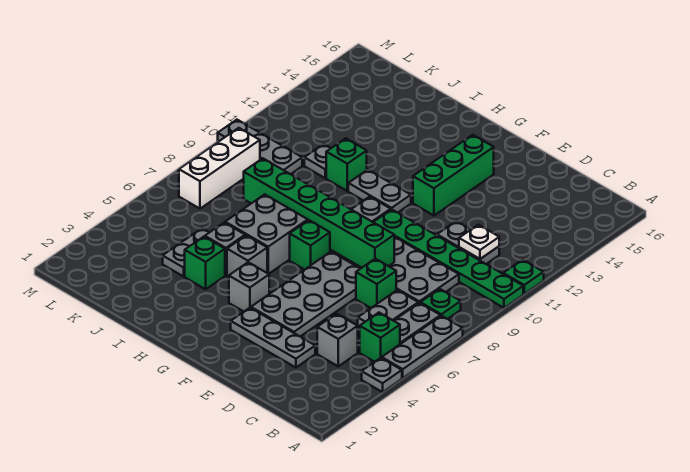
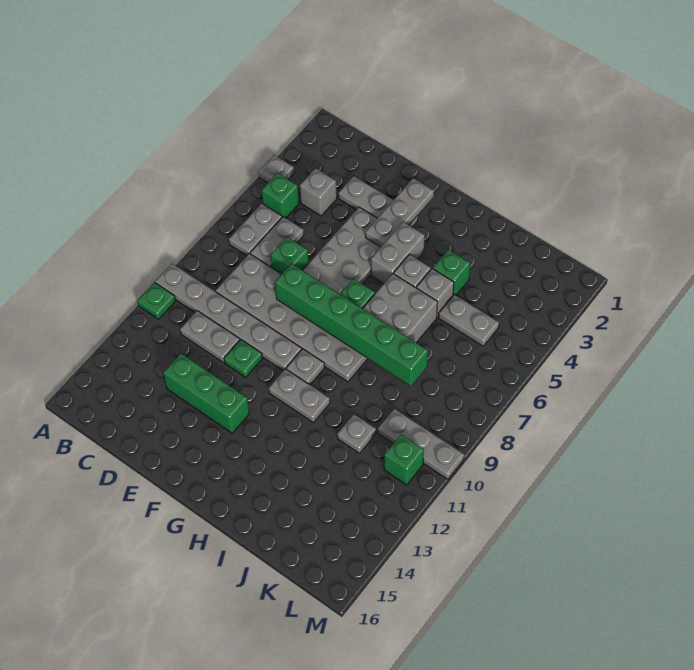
grey 1x3 plate [382,316,463,378] -> grey 1x3 plate moved to [365,178,434,247]
green 1x6 plate [374,209,523,308] -> grey 1x6 plate [155,264,302,371]
green 1x1 plate [420,289,461,319] -> green 1x1 plate moved to [224,340,262,377]
white 1x1 plate [459,225,499,259] -> none
green 1x3 brick [413,135,494,216] -> green 1x3 brick turned to [163,354,249,433]
grey 1x1 brick [229,262,269,312] -> grey 1x2 brick [371,222,425,284]
green 1x1 brick [326,138,367,191] -> green 1x1 brick moved to [384,435,424,485]
grey 1x2 plate [163,228,209,276] -> grey 1x2 plate turned to [439,295,499,346]
white 1x3 brick [179,128,260,209] -> none

